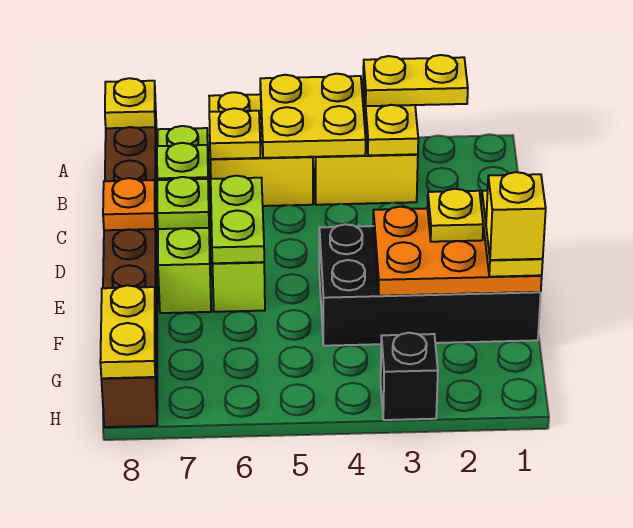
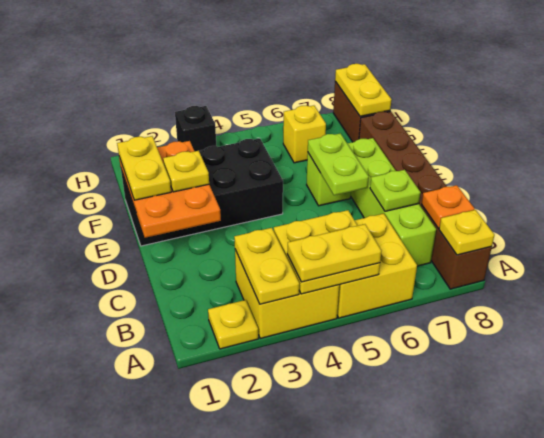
yellow 1x2 plate [363,55,468,106] -> yellow 1x2 plate moved to [287,224,381,282]
yellow 1x1 plate [209,108,260,159] -> yellow 1x1 plate moved to [208,300,258,349]
lime 1x1 plate [157,177,209,229] -> none
orange 1x1 plate [103,178,155,230] -> orange 1x1 plate moved to [422,185,475,228]
orange 2x3 plate [373,207,542,296] -> orange 2x3 plate turned to [119,141,221,238]
yellow 1x1 brick [486,172,546,260] -> yellow 1x1 brick moved to [283,106,326,163]

